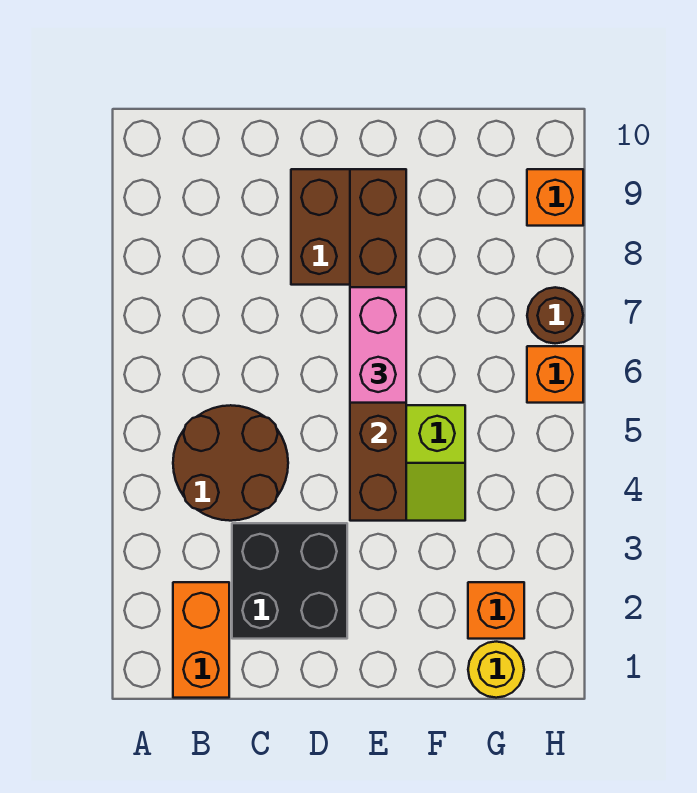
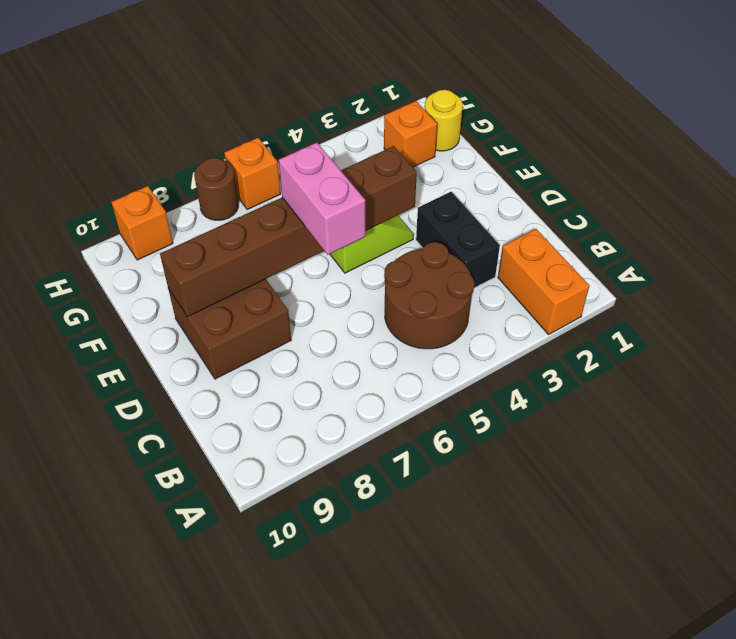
orange 1x2 brick [173,582,229,698] -> orange 1x2 brick turned to [498,229,589,334]
black 2x2 brick [232,523,347,639] -> black 1x2 brick [416,192,500,288]
pink 1x2 brick [350,287,406,403] -> pink 1x2 brick turned to [279,143,365,255]

